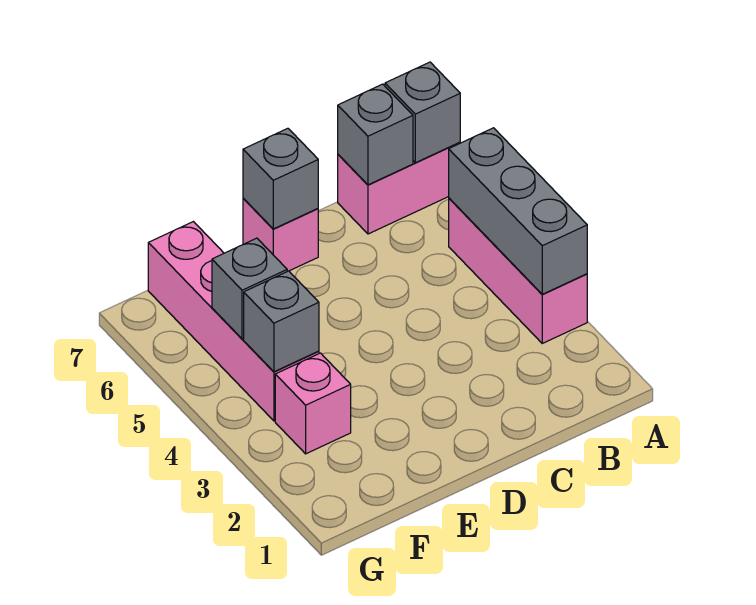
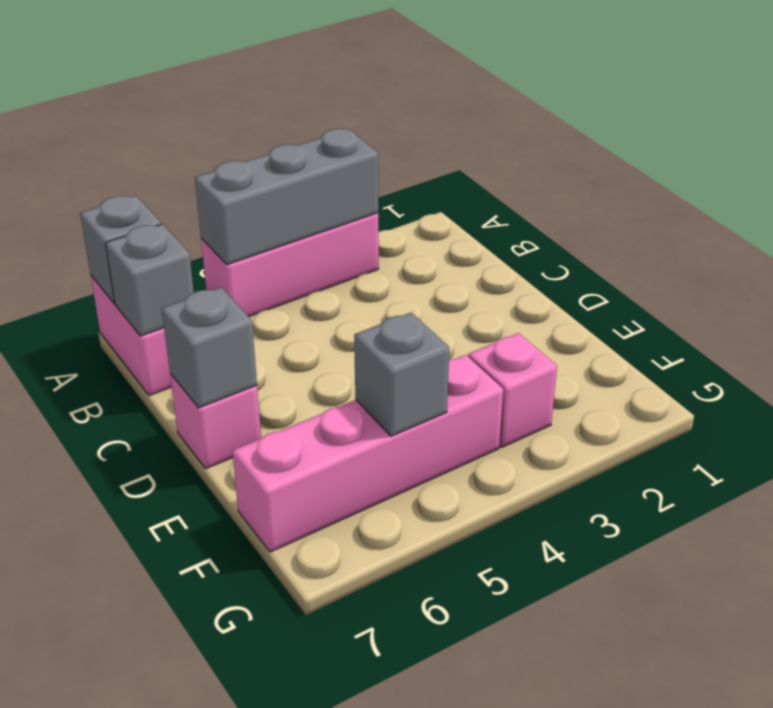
grey 1x1 brick [244,271,319,372] -> none

